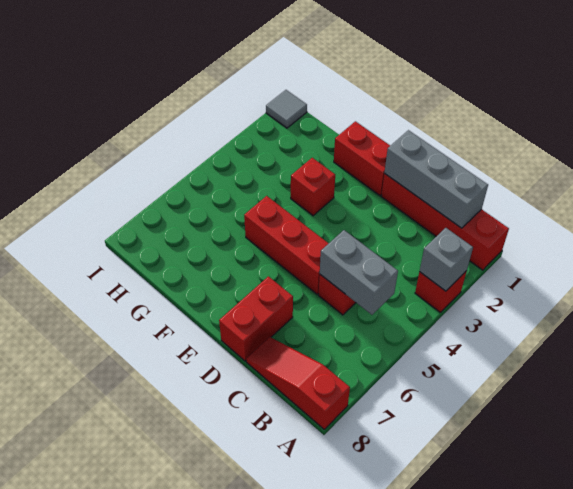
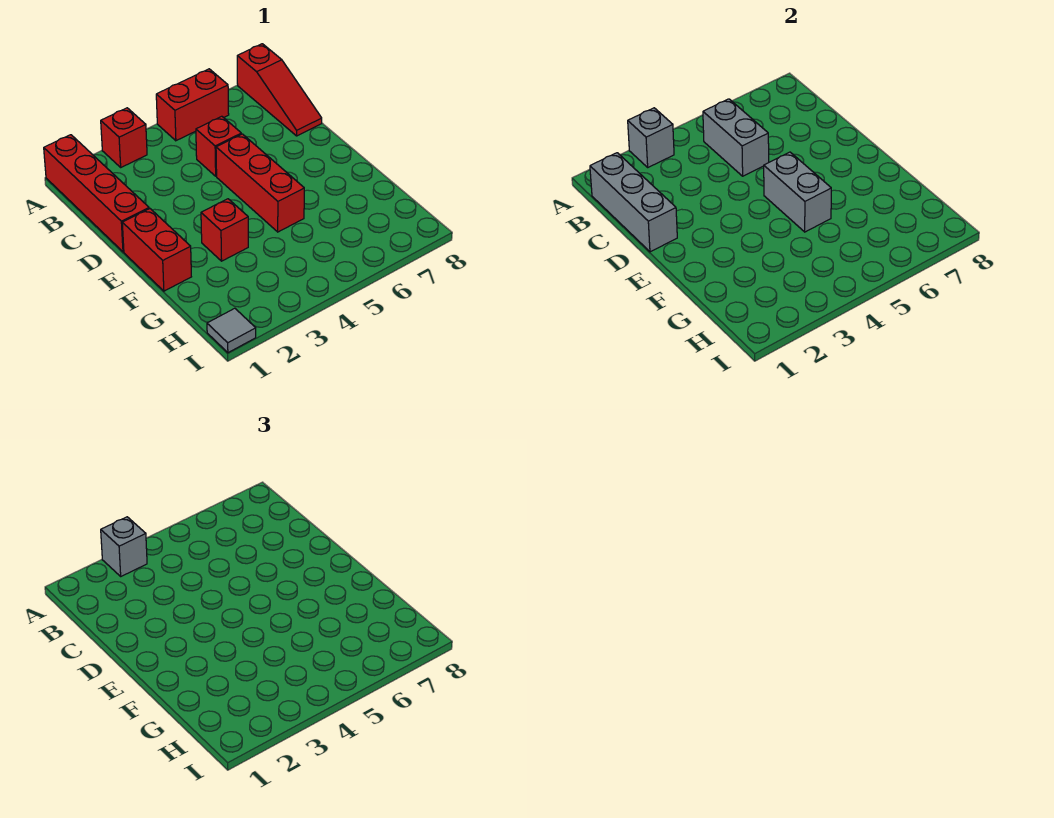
none -> grey 1x1 brick [101,517,147,576]
red 1x2 brick [219,276,293,361] -> red 1x2 brick moved to [156,69,229,141]
none -> grey 1x2 brick [764,152,831,232]

